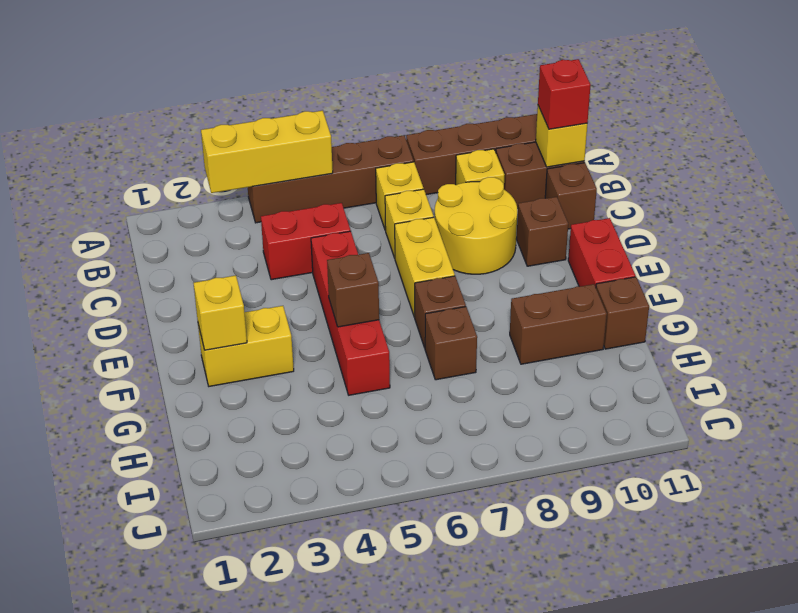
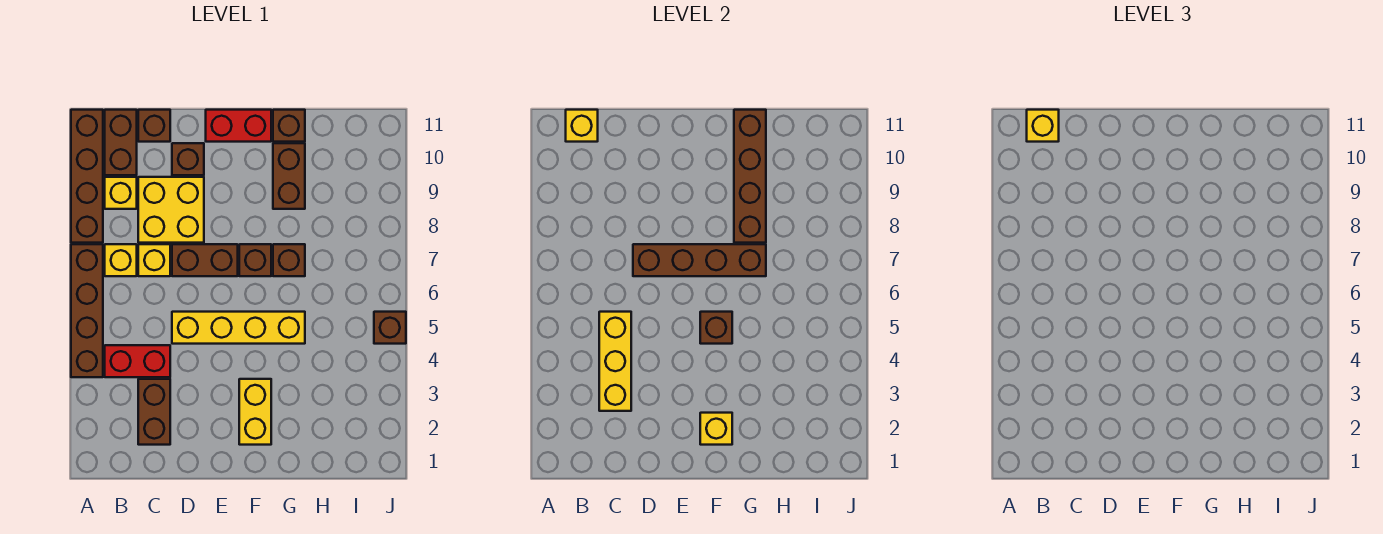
yellow 1x3 brick [201,111,333,193] -> yellow 1x3 brick moved to [599,312,631,411]
red 1x1 brick [538,59,591,129] -> yellow 1x1 brick [1027,110,1059,142]
none -> brown 1x2 brick [138,379,170,445]
red 1x2 brick [261,203,351,280] -> red 1x2 brick turned to [105,345,170,377]
yellow 2x2 round brick [435,177,517,274] -> yellow 2x2 brick [138,177,204,243]
red 1x4 brick [311,231,390,395] -> yellow 1x4 brick [172,312,305,344]
yellow 1x2 brick [395,217,455,317] -> brown 1x2 brick [172,244,238,276]
none -> brown 1x4 brick [633,244,766,276]
none -> brown 1x4 brick [734,110,766,243]
none -> brown 1x1 brick [374,312,406,344]

